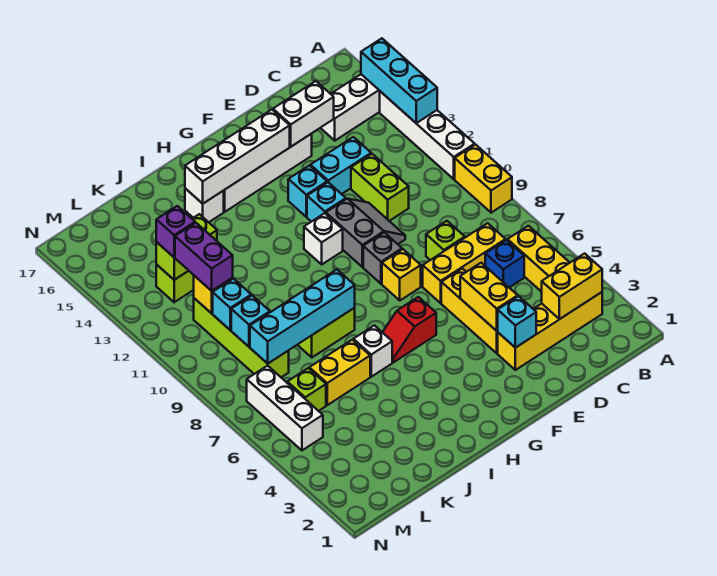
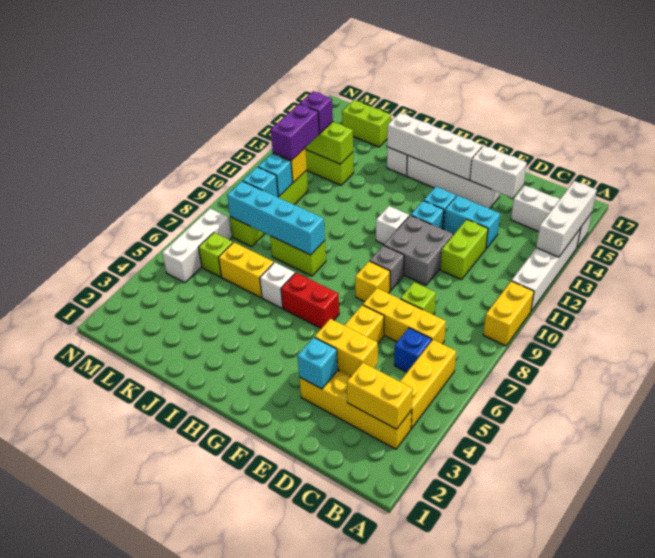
cyan 1x3 brick [361,38,437,123] -> white 1x3 brick [536,181,597,257]
yellow 1x2 brick [460,263,518,331] -> yellow 1x2 brick turned to [315,319,378,376]
grey 2x2 slope [326,199,405,267] -> grey 2x2 brick [384,215,453,285]
red 1x2 slope [383,297,436,362] -> red 1x2 brick [281,273,339,328]
none -> lime 1x2 brick [342,100,391,147]

